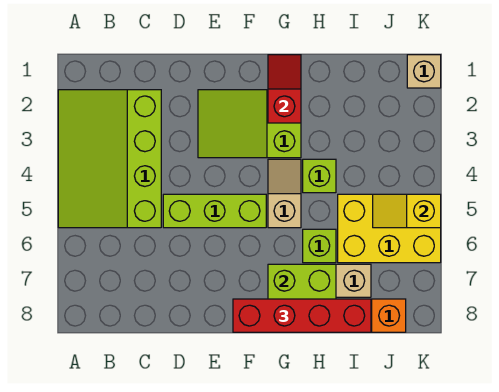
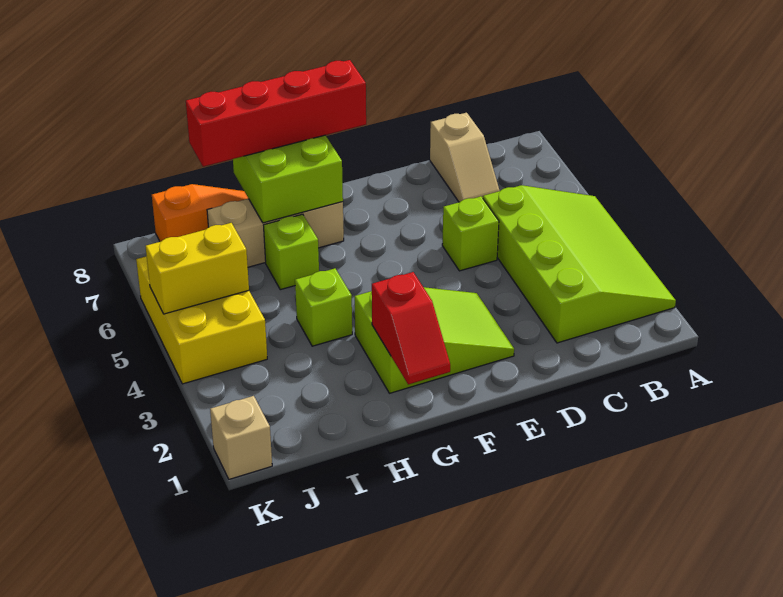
lime 1x3 brick [163,194,266,228] -> lime 1x1 brick [442,196,499,271]
tan 1x2 slope [268,159,301,228] -> tan 1x2 slope moved to [430,113,500,202]
yellow 2x3 brick [338,194,441,263] -> yellow 2x3 brick turned to [136,256,267,384]
yellow 1x2 slope [373,194,441,228] -> yellow 1x2 brick [146,223,249,314]

